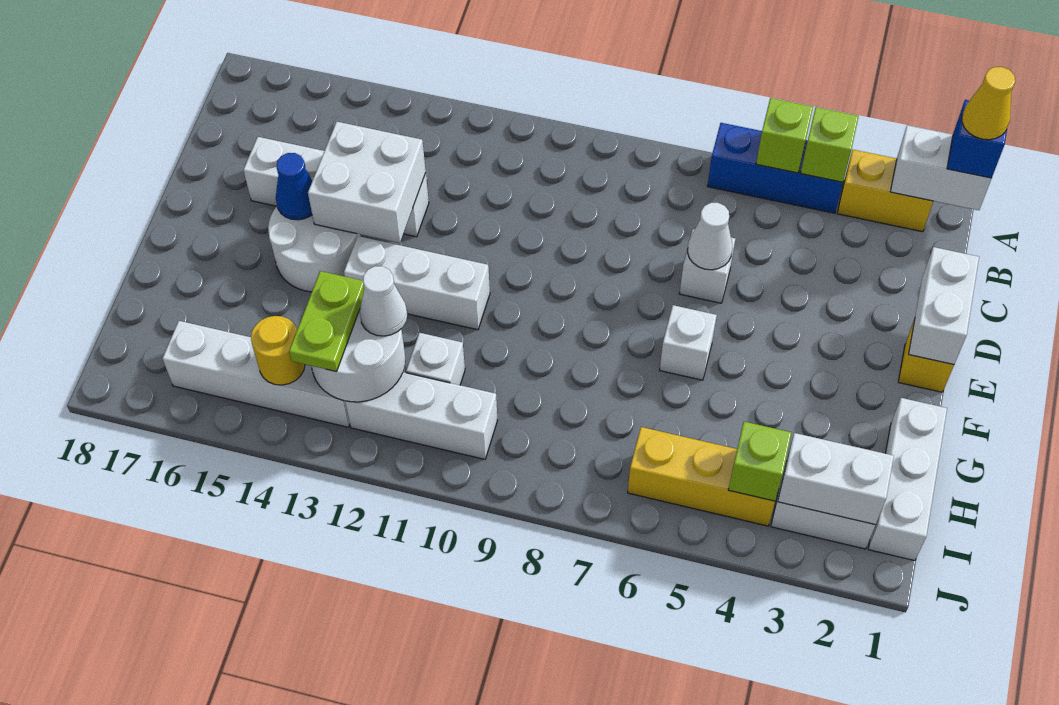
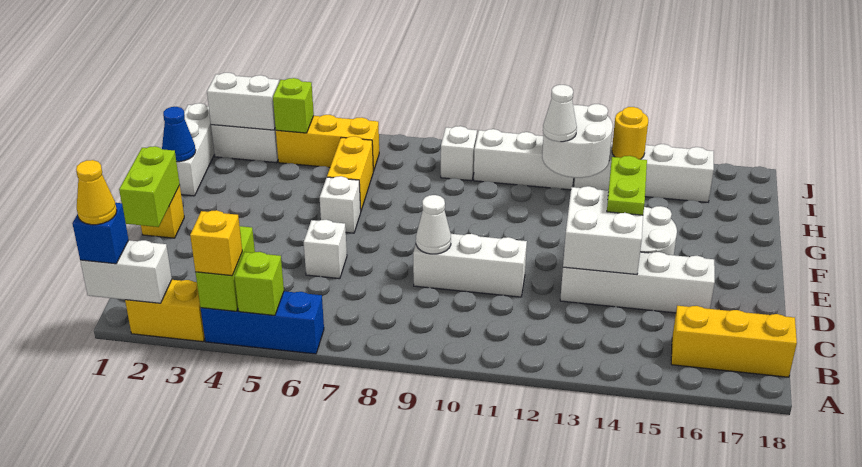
lime 1x1 brick [801,107,859,182] -> lime 1x2 brick [196,226,255,311]
none -> yellow 1x1 brick [190,210,242,276]
none -> yellow 1x3 brick [671,306,797,377]
white 1x2 brick [909,247,979,364] -> lime 1x2 brick [119,146,180,227]
white 1x1 cone [688,203,732,270] -> white 1x1 cone moved to [416,195,451,254]
blue 1x1 cone [276,153,312,220] -> blue 1x1 cone moved to [162,107,196,162]
white 1x3 brick [344,236,490,330] -> white 1x3 brick moved to [413,234,527,297]
none -> yellow 1x2 brick [327,136,373,210]
white 1x1 brick [406,333,465,385] -> white 1x1 brick moved to [441,126,477,181]
lime 1x2 plate [289,271,364,372] -> lime 1x2 plate moved to [607,156,647,215]

